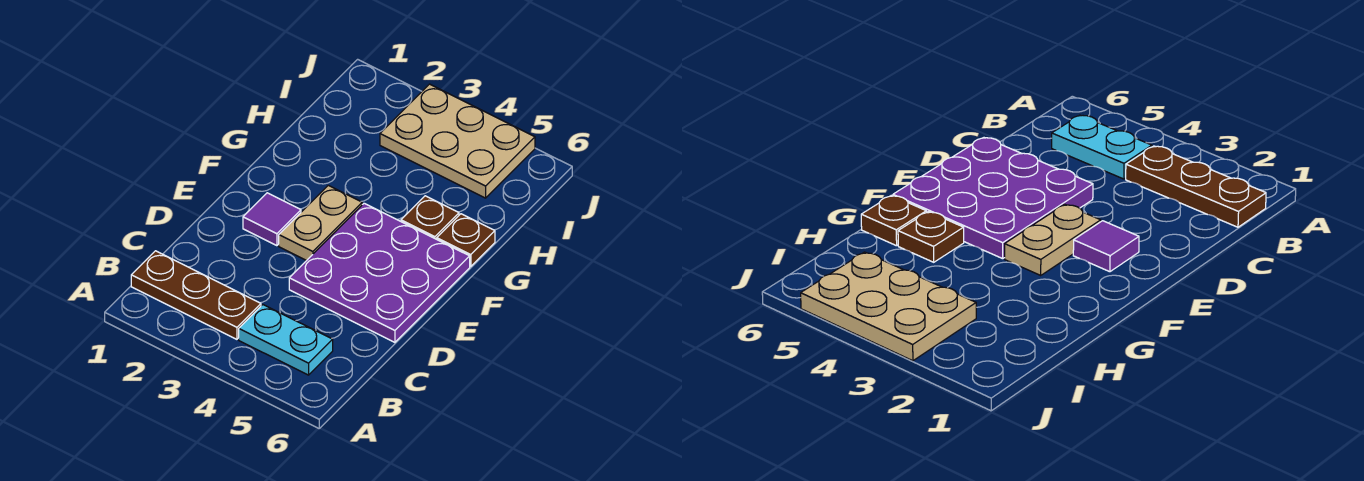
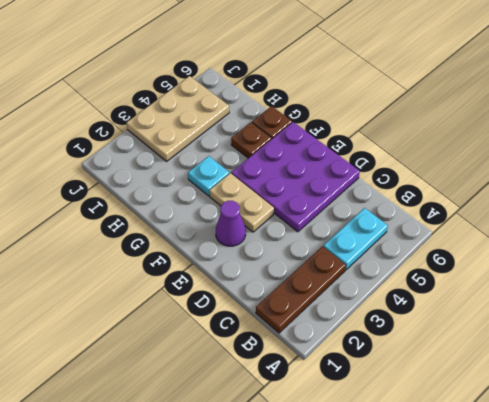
purple 1x1 tile [243,193,301,246] -> purple 1x1 cone [216,201,246,246]
none -> cyan 1x1 plate [188,156,229,196]

